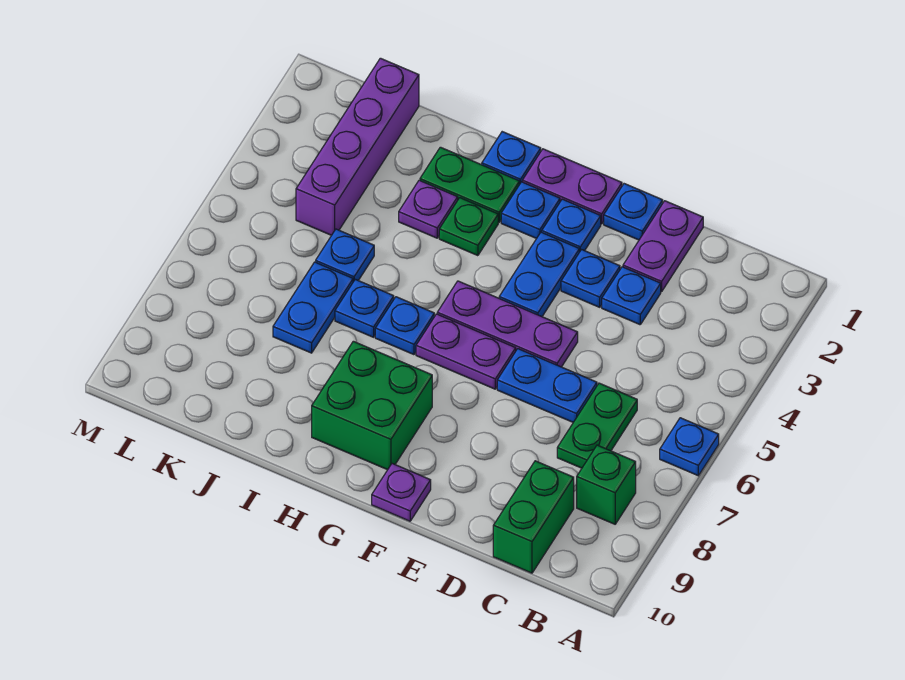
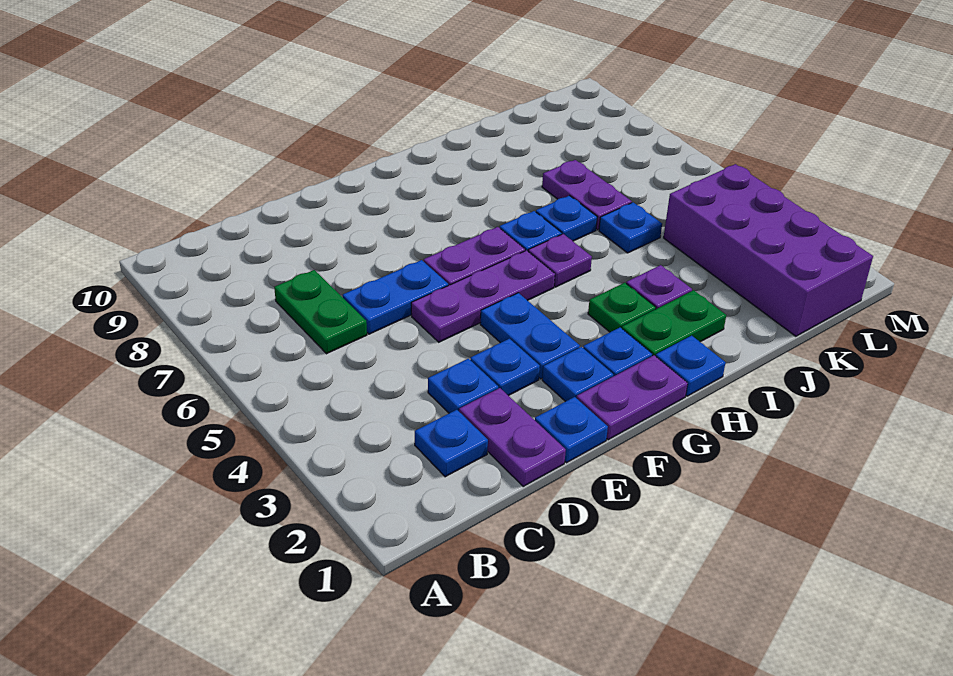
blue 1x1 plate [660,418,719,476] -> blue 1x1 plate moved to [415,410,488,477]
green 1x1 brick [577,445,636,524] -> none
green 1x2 brick [493,461,574,573] -> none
purple 1x1 plate [372,464,431,521] -> purple 1x1 plate moved to [528,234,592,287]
green 2x2 brick [312,341,432,470] -> none
blue 1x2 plate [273,262,353,353] -> purple 1x2 plate [542,160,632,230]
purple 1x4 brick [296,58,419,235] -> purple 2x4 brick [664,164,873,336]

